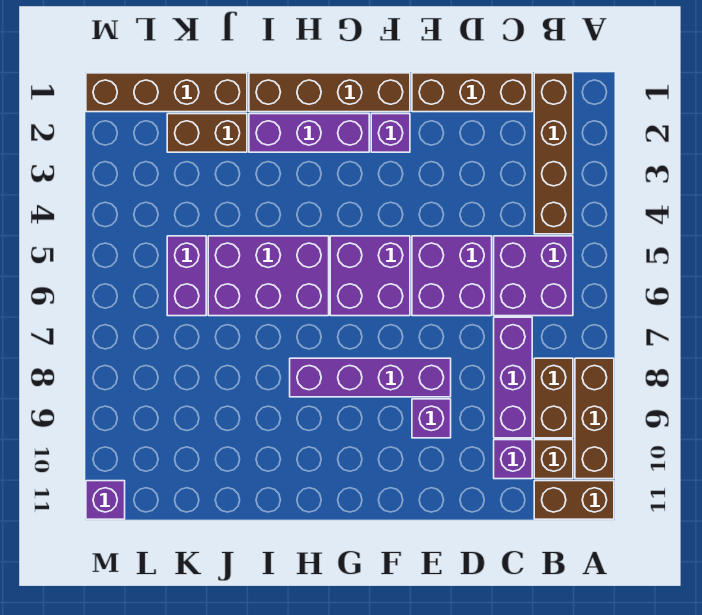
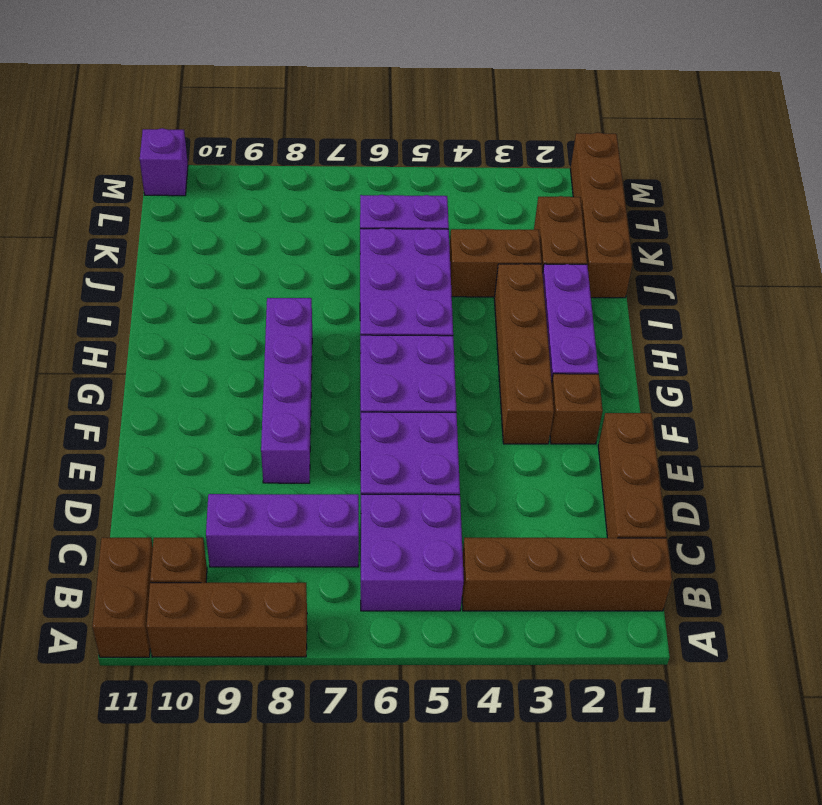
brown 1x2 brick [534,358,573,438] -> brown 1x2 brick moved to [450,229,542,297]
purple 1x1 brick [494,440,532,479] -> none
purple 1x1 brick [412,399,451,438] -> none
brown 1x4 brick [249,73,410,112] -> brown 1x4 brick moved to [494,264,554,444]
purple 1x1 brick [371,114,410,152] -> brown 1x1 brick [550,374,603,444]

